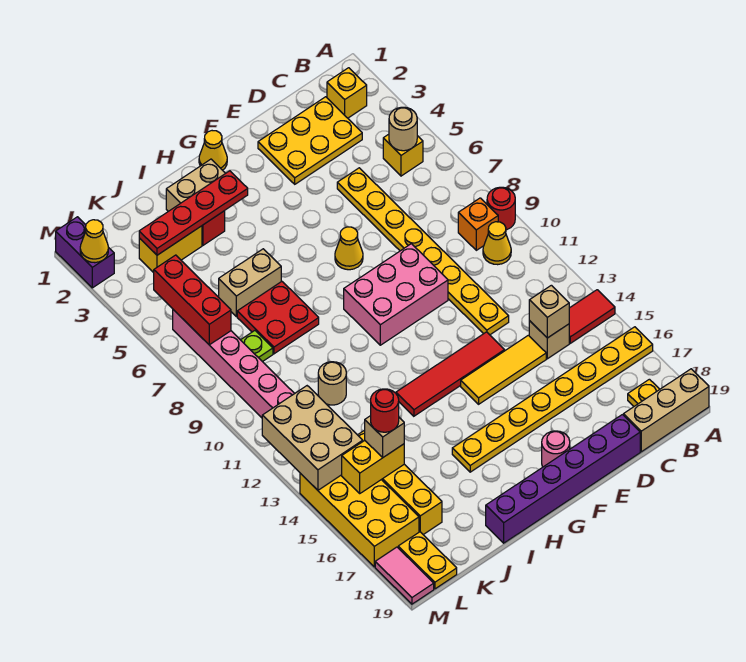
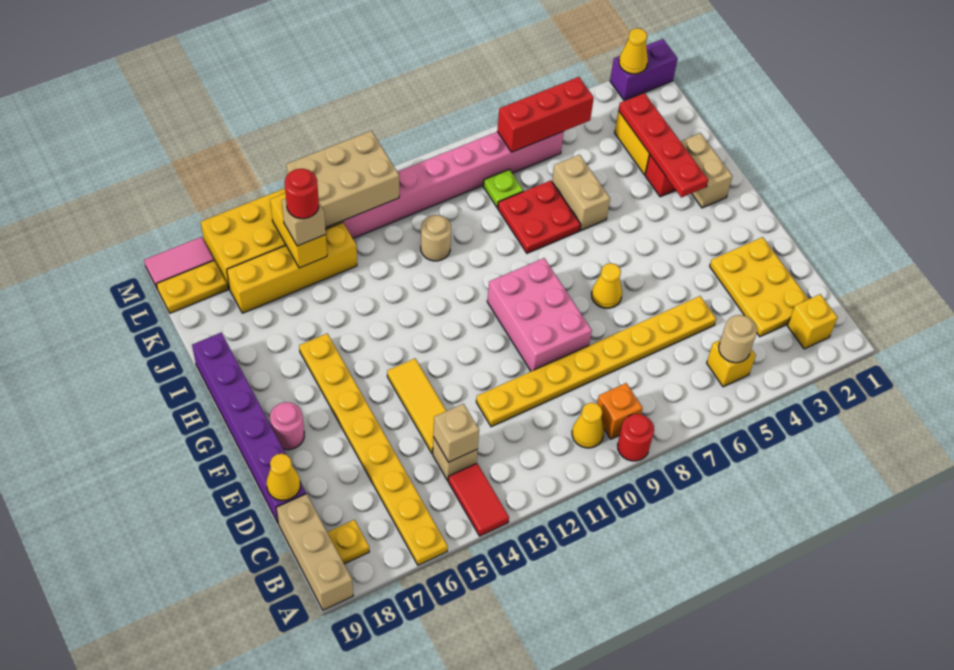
red 1x4 tile [396,332,505,416] -> none
yellow 1x1 cone [199,131,227,170] -> yellow 1x1 cone moved to [267,454,300,500]

